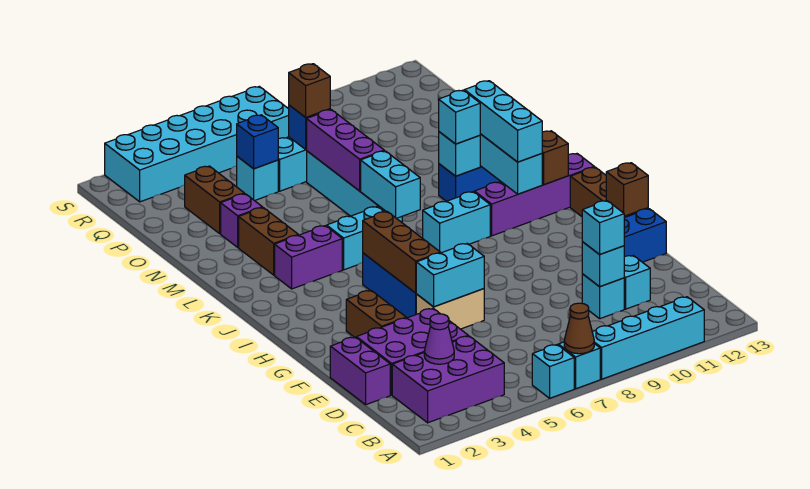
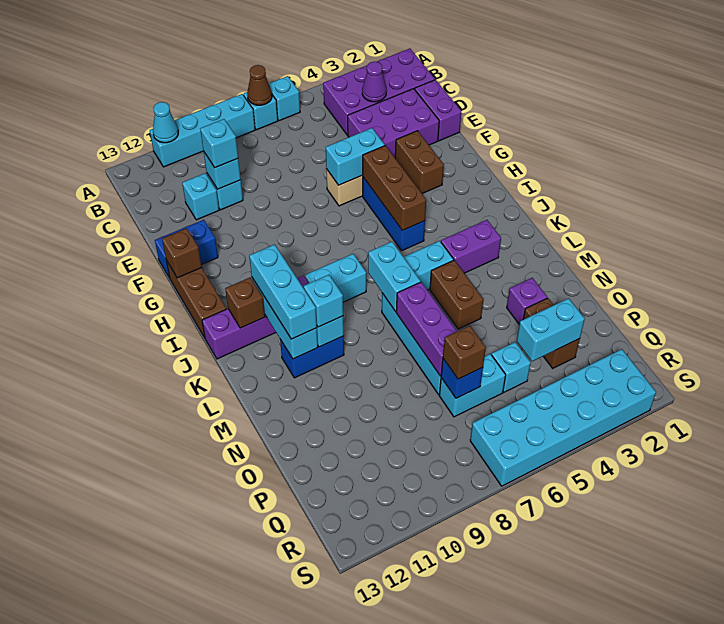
none -> cyan 1x1 cone [153,102,178,143]
purple 2x3 brick [392,336,504,423] -> purple 2x4 brick [323,49,435,135]
brown 1x2 brick [239,208,298,275] -> brown 1x2 brick moved to [430,260,483,329]
none -> cyan 1x2 brick [517,298,585,361]
blue 1x1 brick [237,115,278,169] -> none

